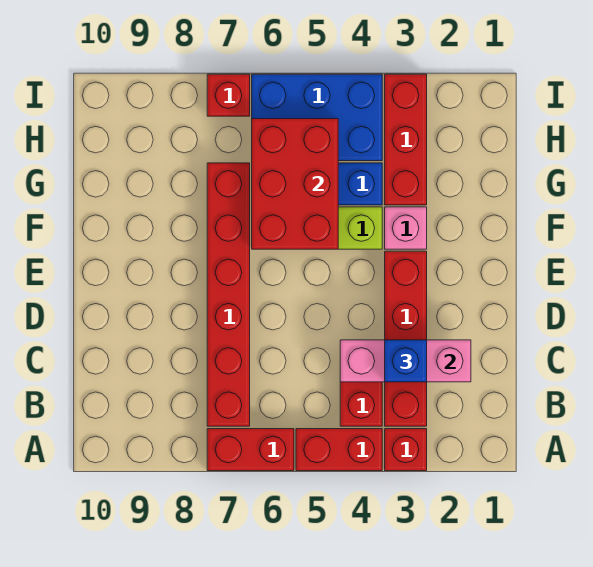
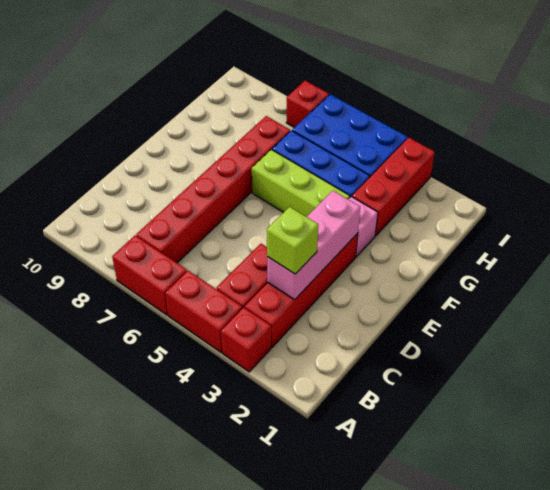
pink 1x3 brick [340,340,471,382] -> pink 1x3 brick turned to [267,191,360,300]
blue 1x1 brick [385,340,427,382] -> lime 1x1 brick [267,207,318,274]
red 2x3 brick [252,119,338,249] -> none

